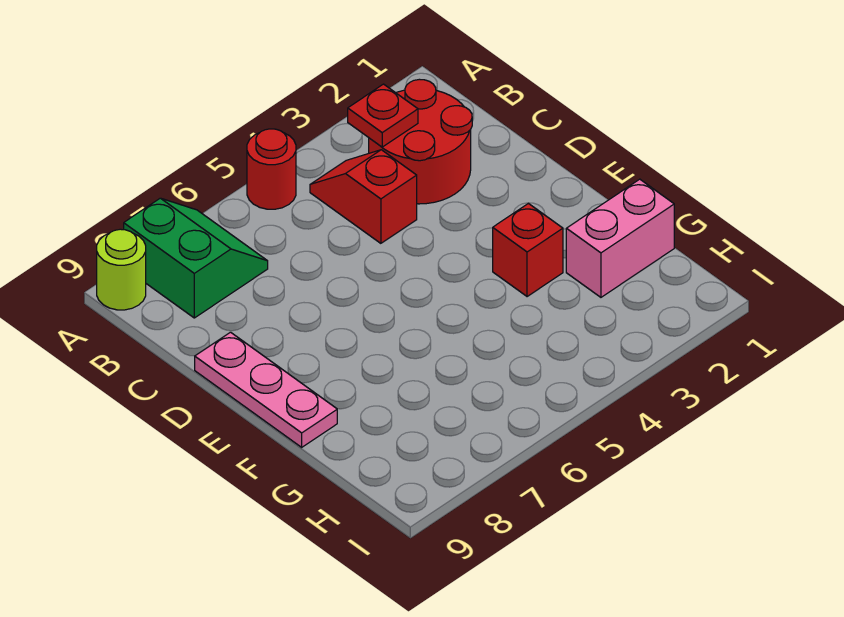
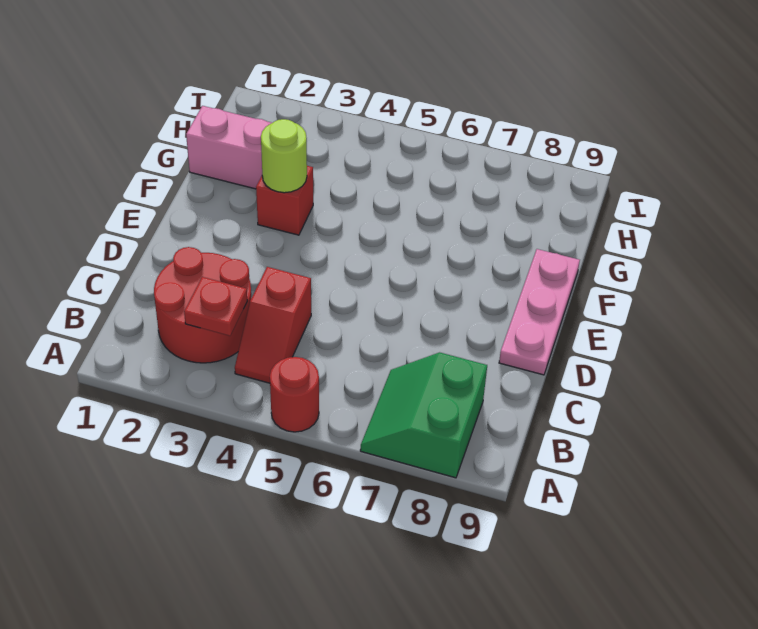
lime 1x1 round brick [97,229,146,310] -> lime 1x1 round brick moved to [261,119,307,193]

